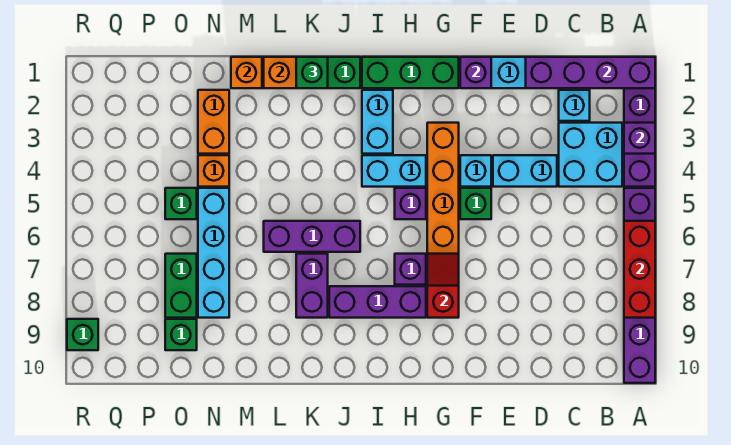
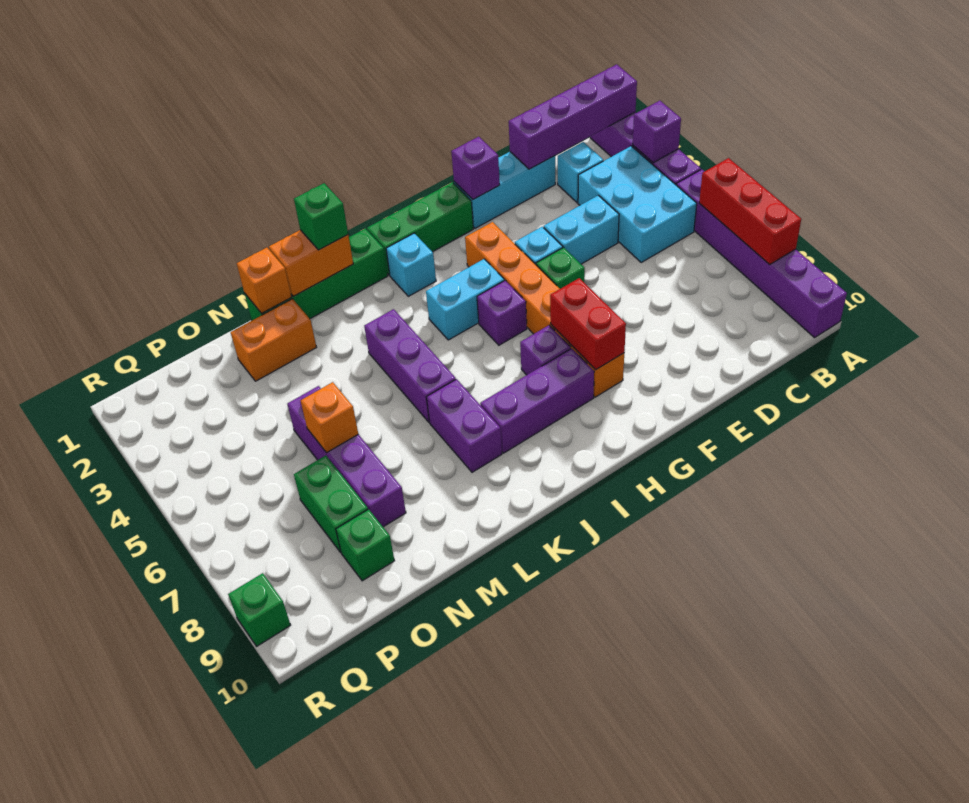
cyan 2x2 brick [559,123,622,187] -> cyan 2x3 brick [578,146,697,262]
red 1x2 slope [427,254,459,318] -> red 1x2 brick [550,278,626,370]
cyan 1x2 brick [362,90,393,154] -> cyan 1x1 brick [386,233,436,296]
purple 1x3 brick [264,221,360,252] -> purple 1x3 brick turned to [364,309,456,422]
orange 1x2 brick [198,90,229,154] -> orange 1x2 brick turned to [231,299,316,381]
orange 1x1 brick [198,155,229,187] -> orange 1x1 brick moved to [300,382,358,453]
cyan 1x4 brick [198,188,229,318] -> purple 1x4 brick [287,386,406,527]
green 1x1 brick [165,188,197,219] -> none

